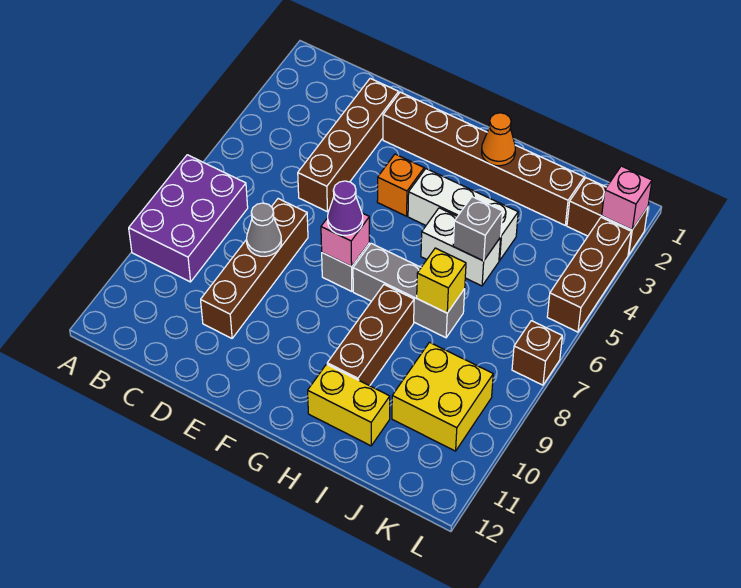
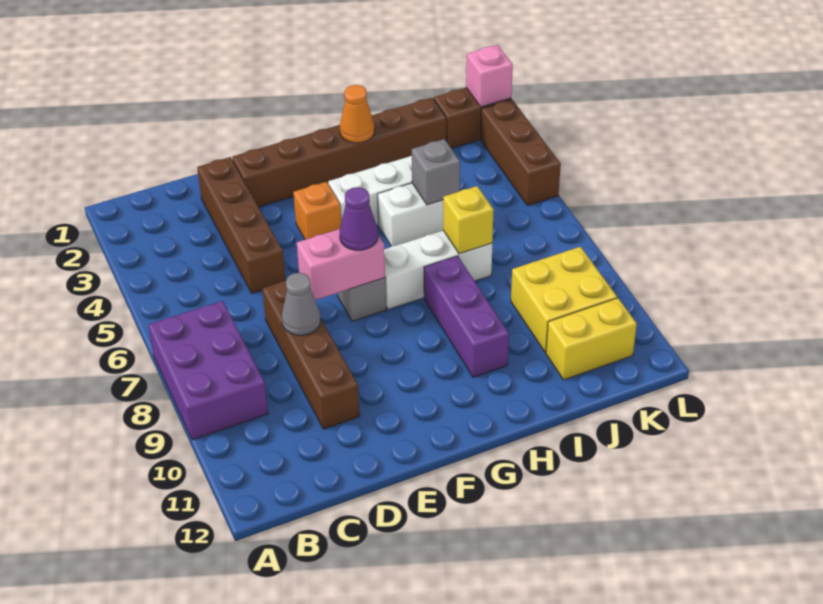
pink 1x1 brick [321,213,369,267] -> pink 1x2 brick [297,229,385,300]
grey 1x3 brick [353,243,465,338] -> white 1x3 brick [384,231,492,310]
brown 1x3 brick [327,285,414,386] -> purple 1x3 brick [424,256,509,377]
yellow 1x2 brick [308,364,390,446] -> yellow 1x2 brick moved to [546,298,637,380]
brown 1x1 brick [512,321,562,385] -> none

